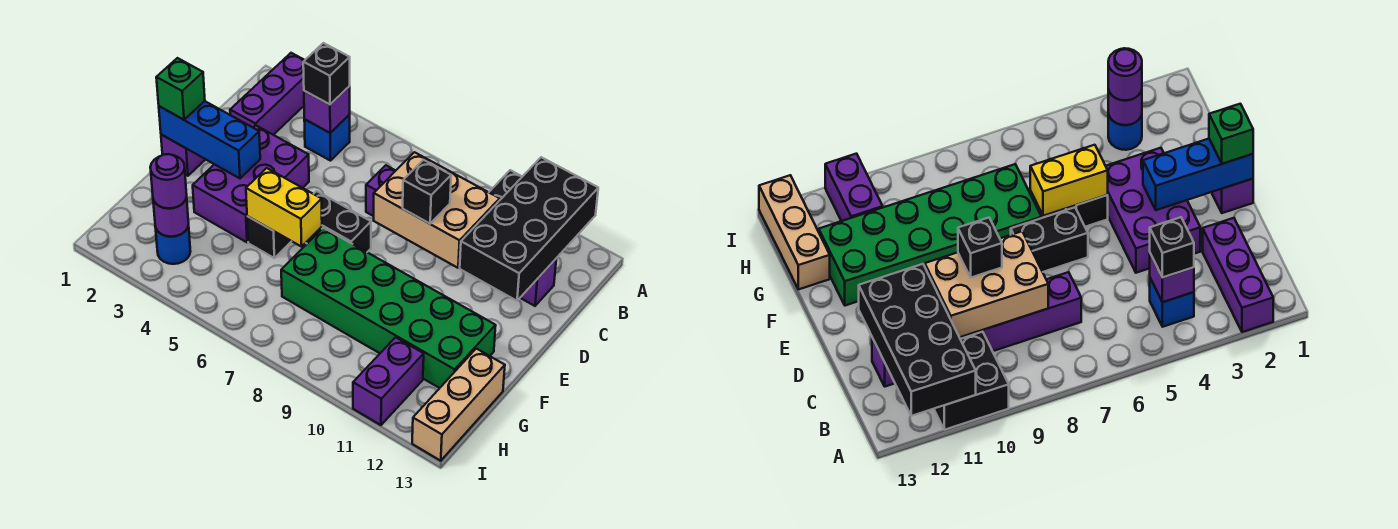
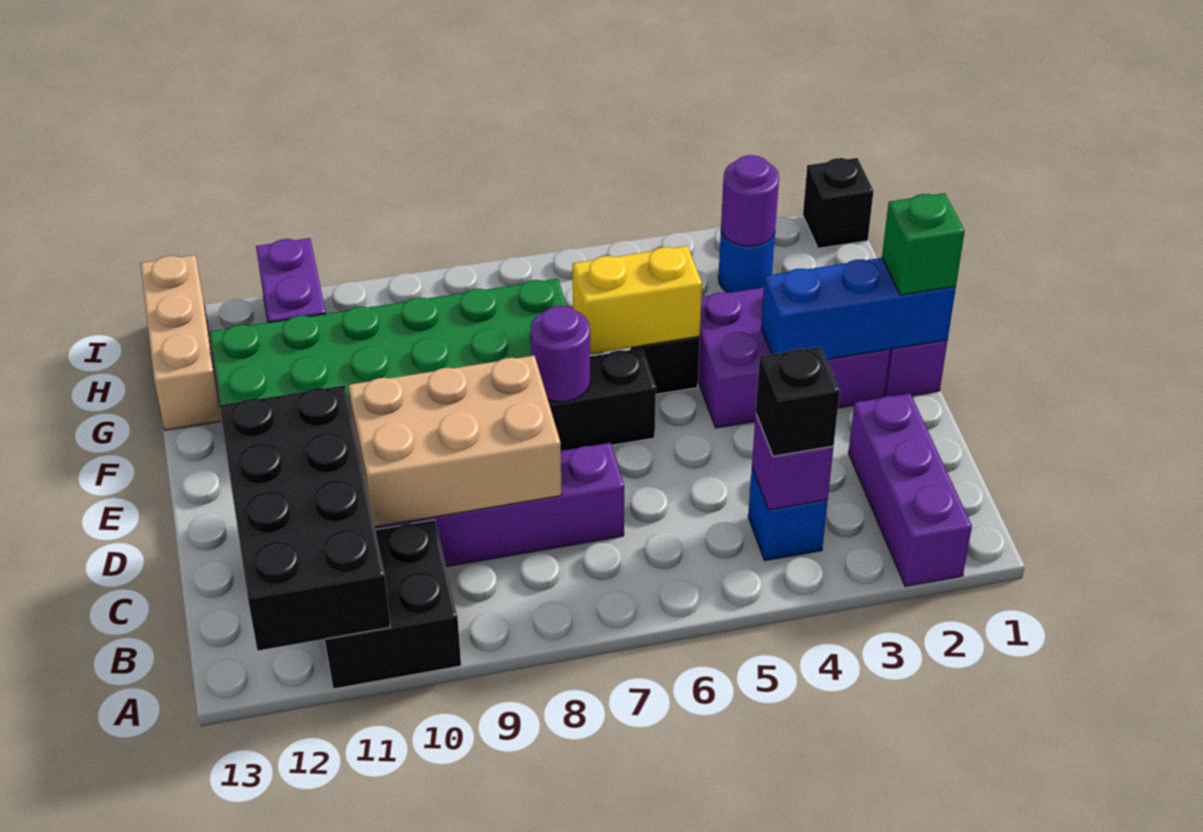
purple 2x3 brick [193,125,309,242] -> purple 2x3 brick turned to [698,287,890,428]
black 1x1 brick [403,160,451,224] -> black 1x1 brick moved to [803,158,873,248]
purple 1x1 round brick [150,154,187,208] -> purple 1x1 round brick moved to [530,306,590,402]

